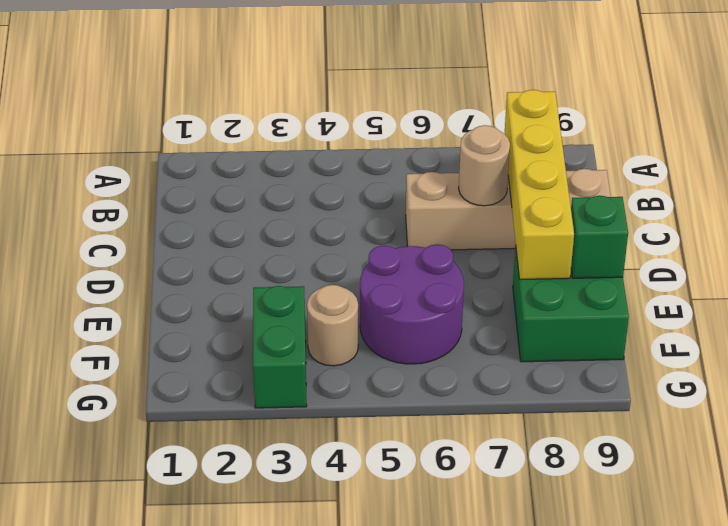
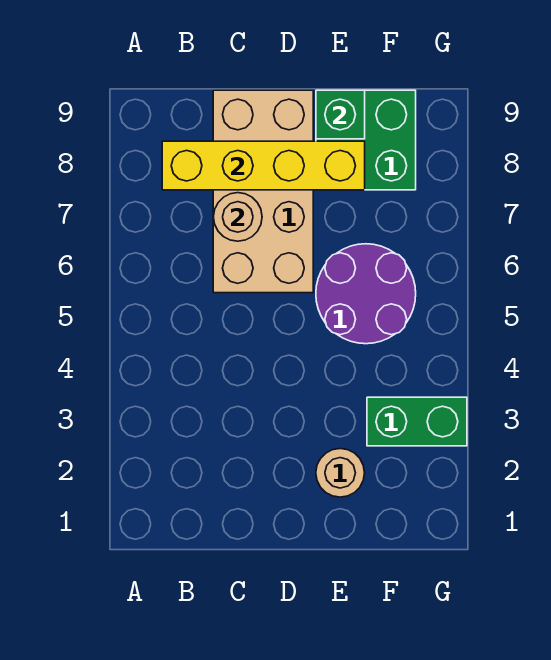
tan 1x4 brick [406,169,611,250] -> tan 2x4 brick [213,90,313,293]
tan 1x1 round brick [307,285,358,366] -> tan 1x1 round brick moved to [316,449,365,497]

